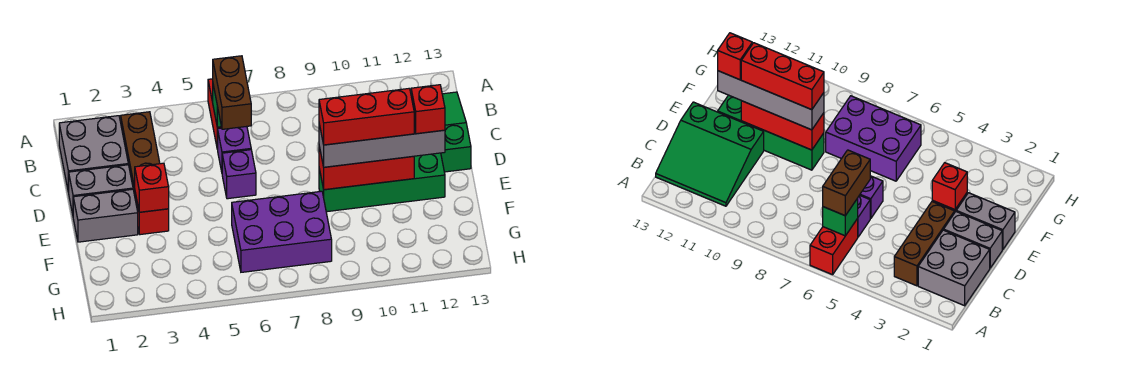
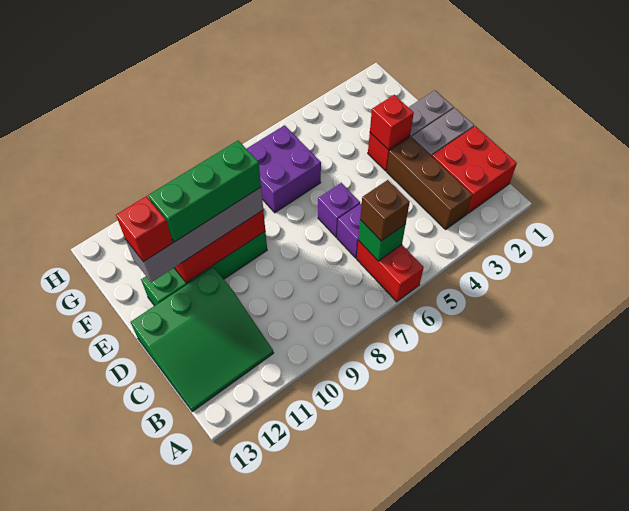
grey 2x2 brick [59,116,128,193] -> red 2x2 brick [432,126,517,214]
brown 1x2 brick [213,56,251,129] -> brown 1x1 brick [360,180,410,241]
red 1x3 brick [319,89,414,145] -> green 1x3 brick [148,141,261,242]
purple 2x3 brick [232,191,332,272] -> purple 2x2 brick [247,125,321,213]

